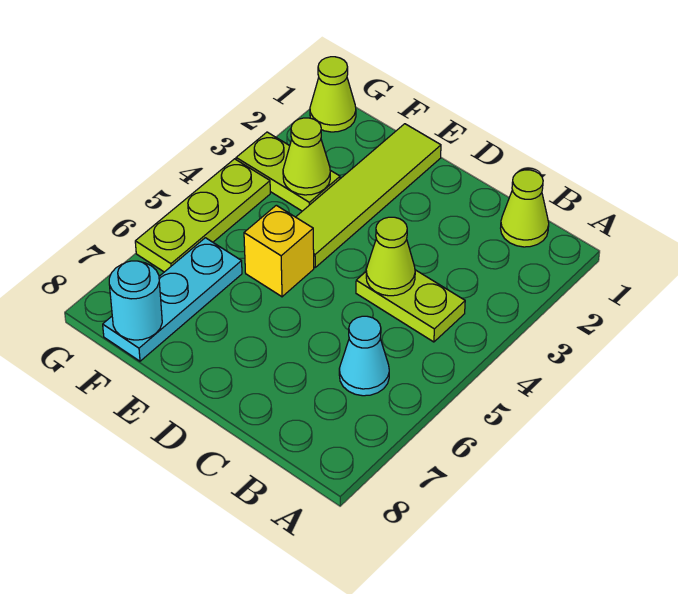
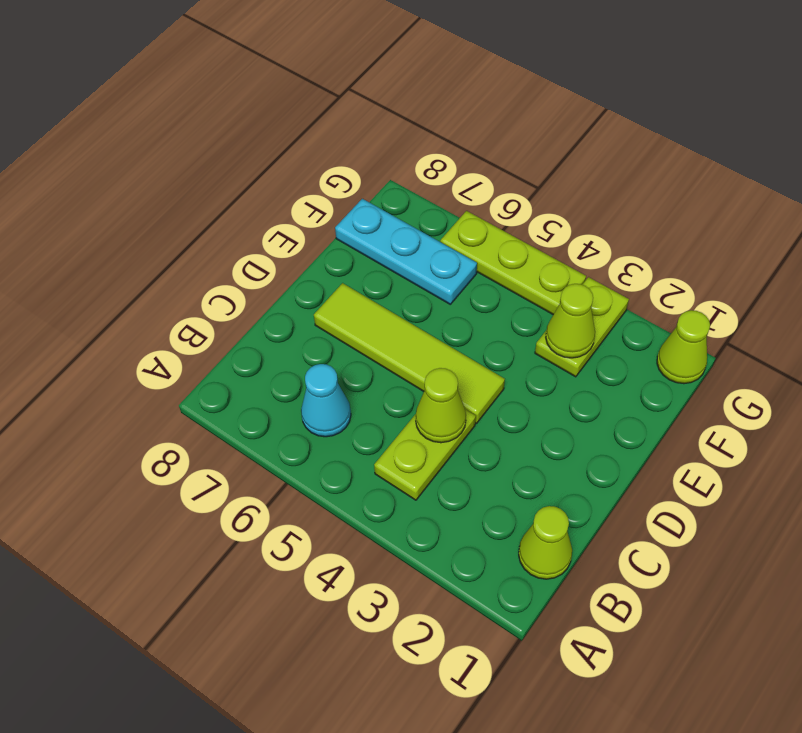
lime 1x4 tile [296,124,441,267] -> lime 1x4 tile moved to [314,283,505,424]
yellow 1x1 brick [244,205,314,297] -> none
cyan 1x1 round brick [109,261,162,340] -> none

